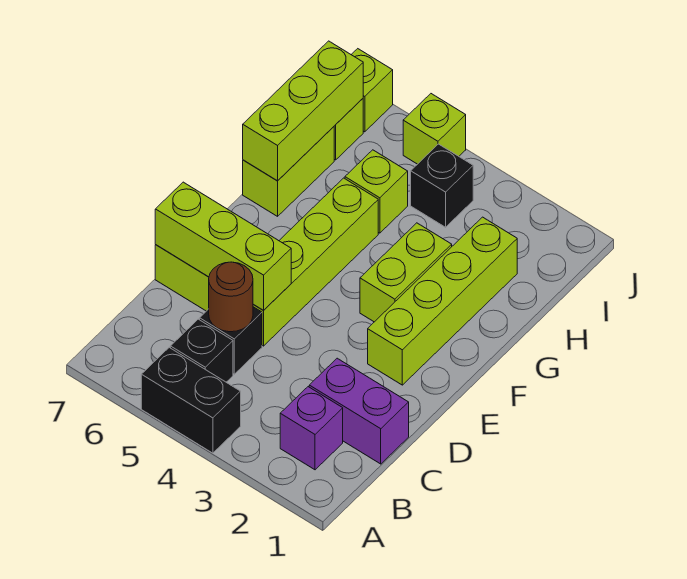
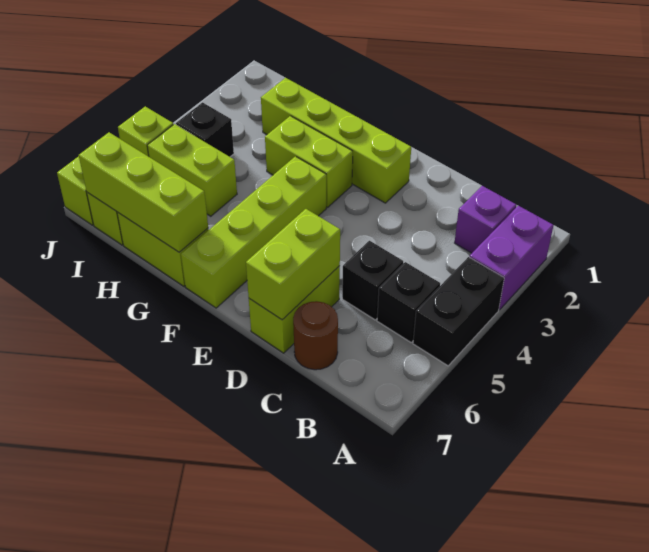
purple 1x2 brick [309,358,409,464] -> purple 1x2 brick moved to [470,206,554,310]
brown 1x1 round brick [209,262,253,332] -> brown 1x1 round brick moved to [293,301,338,370]
lime 1x4 brick [253,178,378,346] -> lime 1x4 brick turned to [181,156,326,308]
lime 1x3 brick [155,182,291,311] -> lime 1x2 brick [246,209,340,320]
lime 1x1 brick [345,150,408,233] -> lime 1x2 brick [147,124,237,216]

